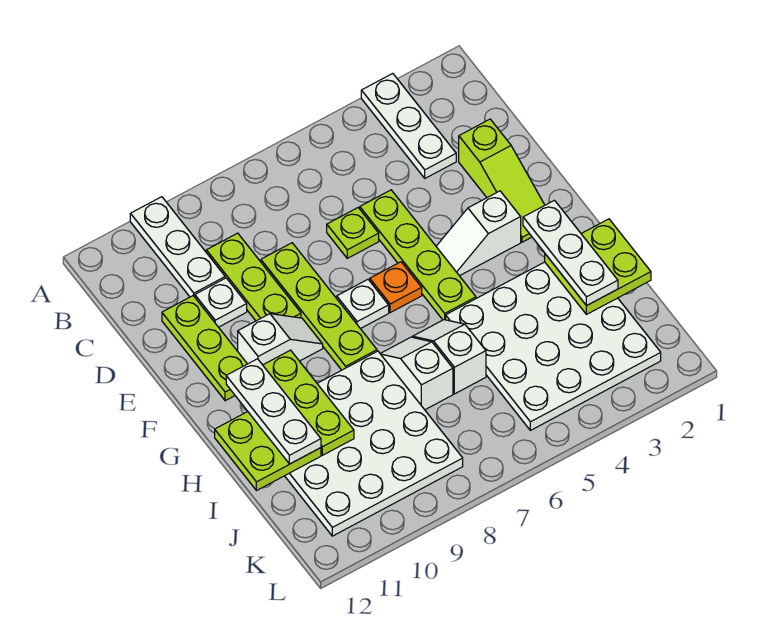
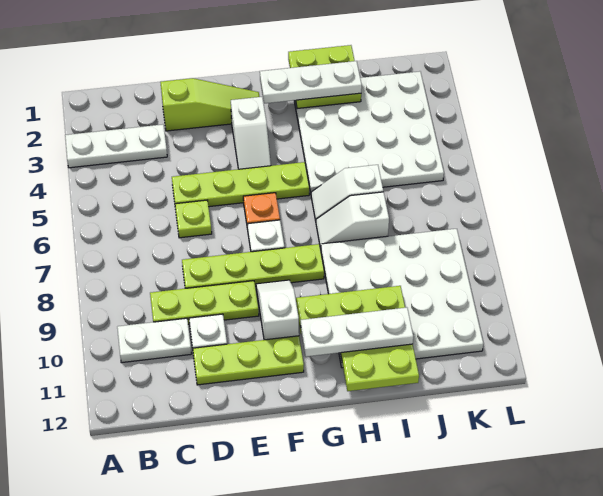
white 1x3 plate [130,197,225,297] -> white 1x2 plate [117,318,191,363]

